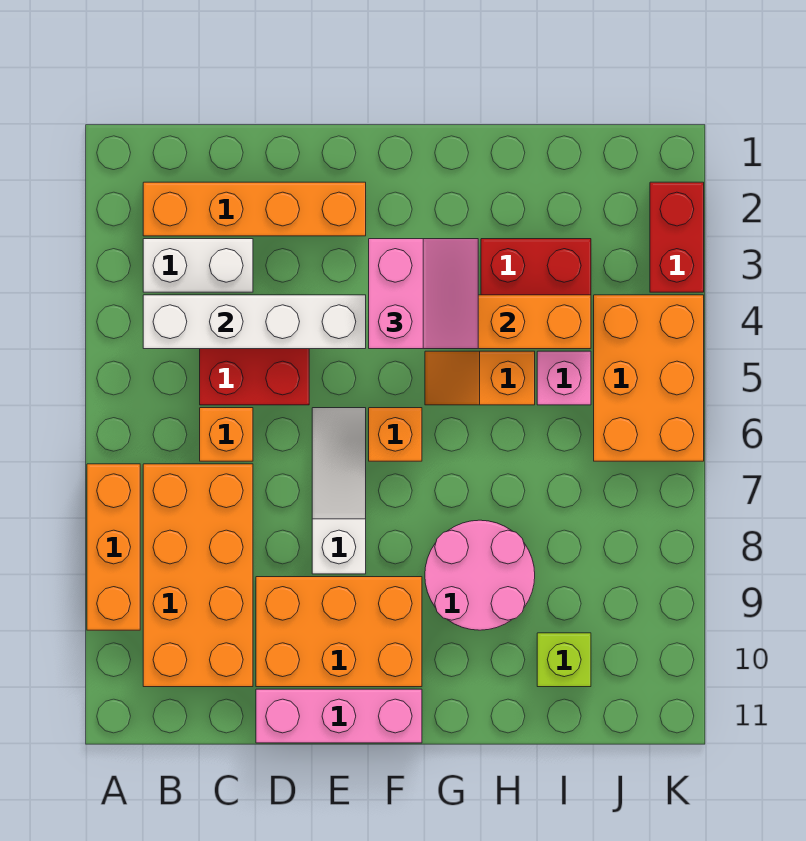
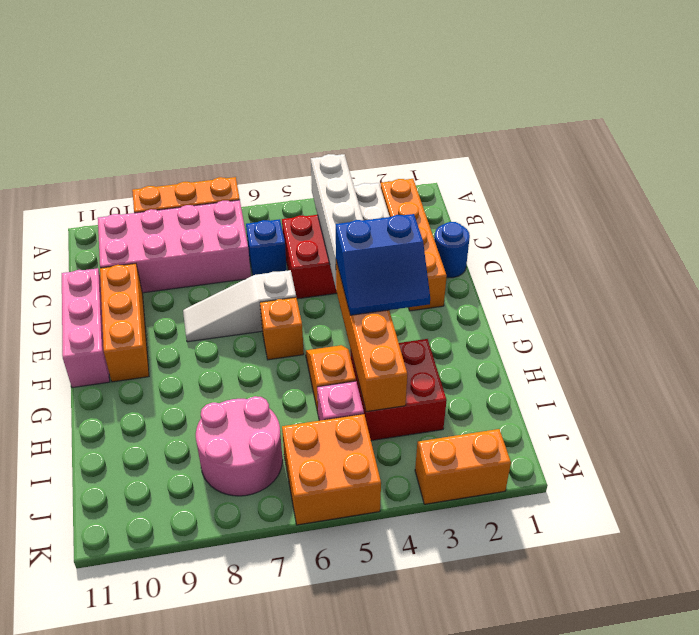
orange 2x4 brick [143,464,253,687] -> pink 2x4 brick [98,200,251,293]
orange 1x1 brick [200,408,253,461] -> blue 1x1 brick [246,219,287,275]
none -> blue 1x1 round brick [434,222,470,278]
orange 2x3 brick [256,577,422,687] -> orange 1x3 brick [100,264,149,382]
white 1x3 slope [312,408,366,574] -> white 1x3 slope turned to [183,270,296,342]
pink 2x2 slope [369,239,478,349] -> blue 2x2 slope [336,214,430,315]
pink 2x2 round brick [425,520,535,630] -> pink 2x2 round brick moved to [196,396,283,496]
lime 1x1 brick [537,633,591,687] -> none
orange 2x3 brick [594,295,704,461] -> orange 2x2 brick [282,414,381,525]
red 1x2 brick [650,182,704,292] -> orange 1x2 brick [415,429,511,504]

